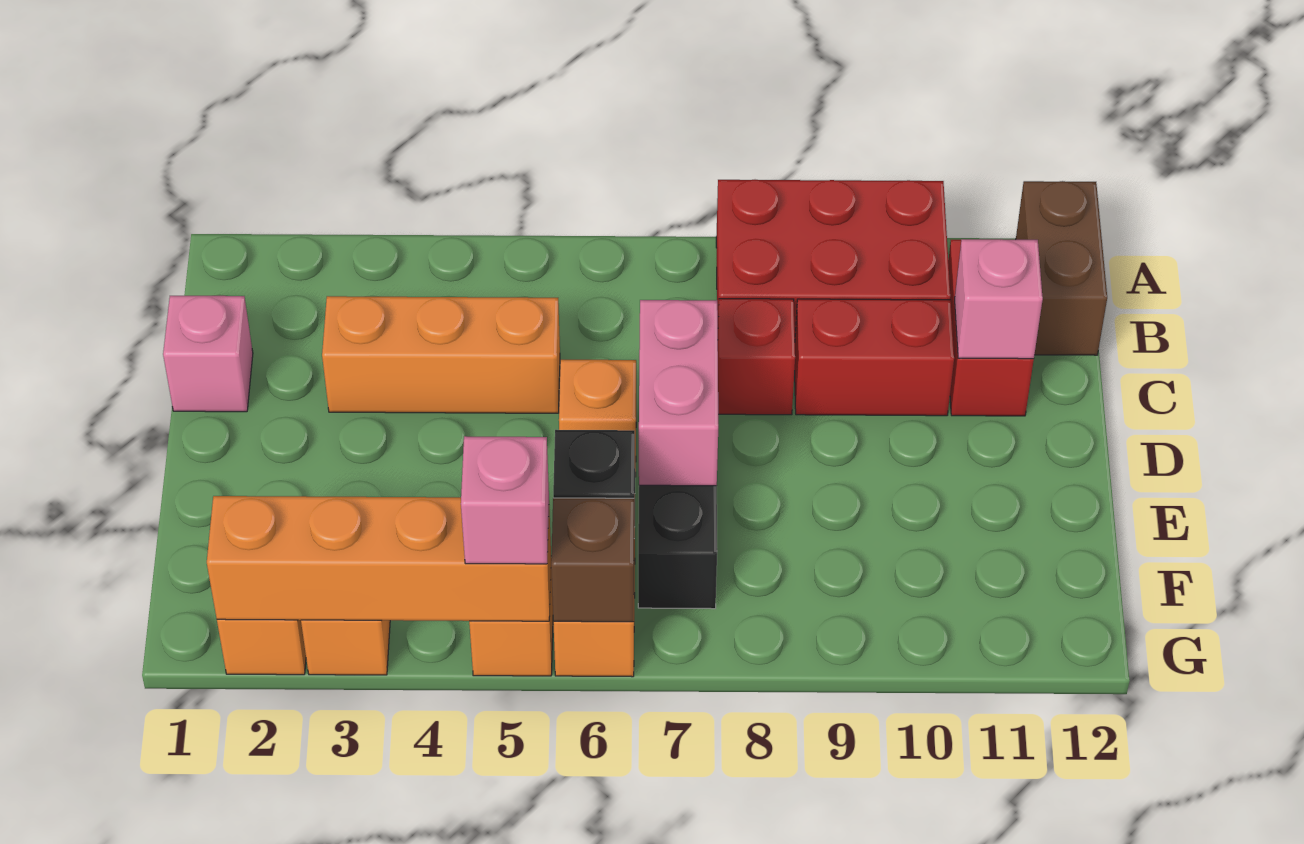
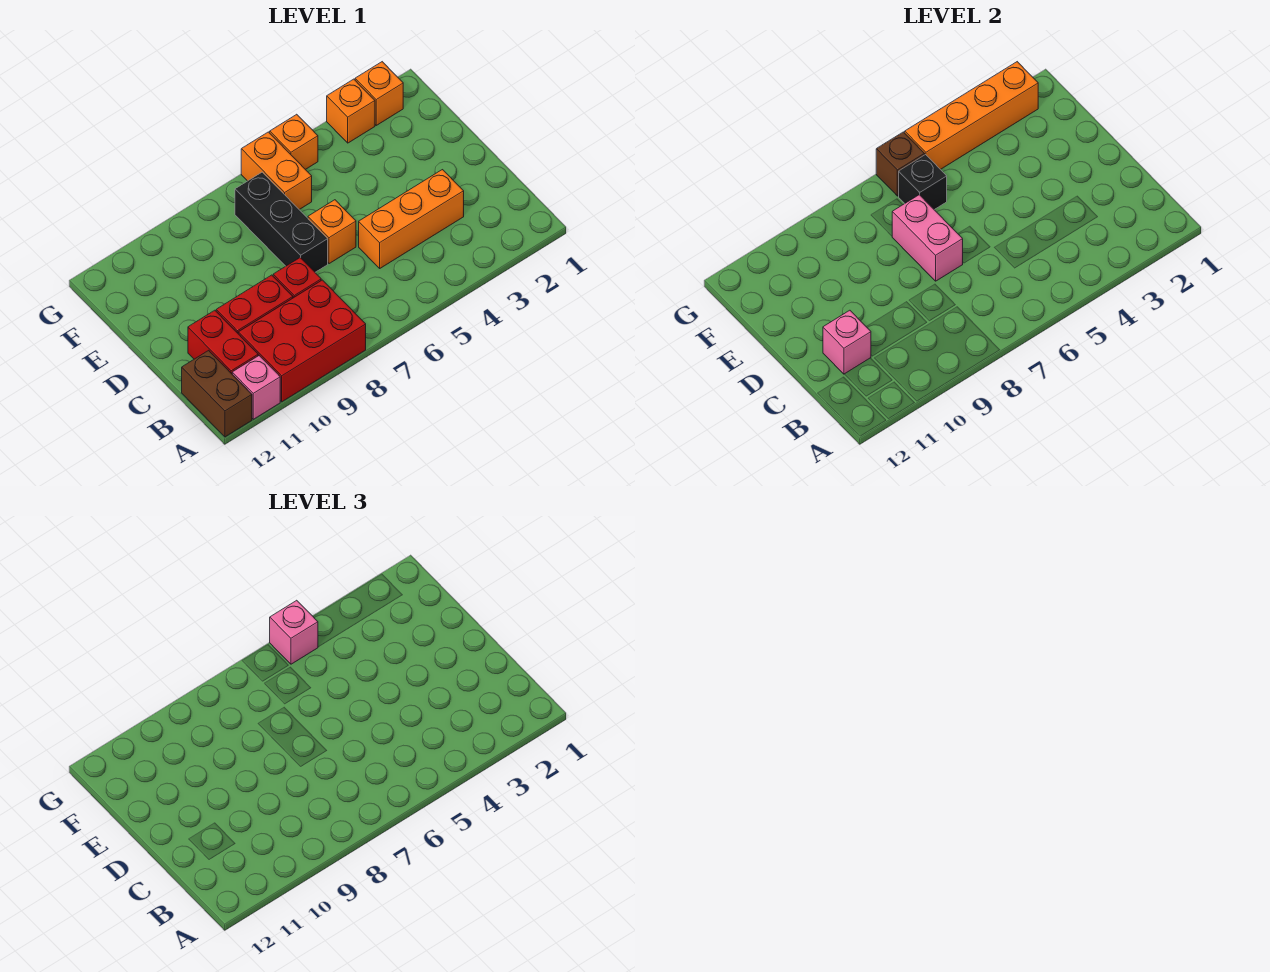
pink 1x1 brick [163,296,253,412] -> pink 1x1 brick moved to [232,356,280,419]

